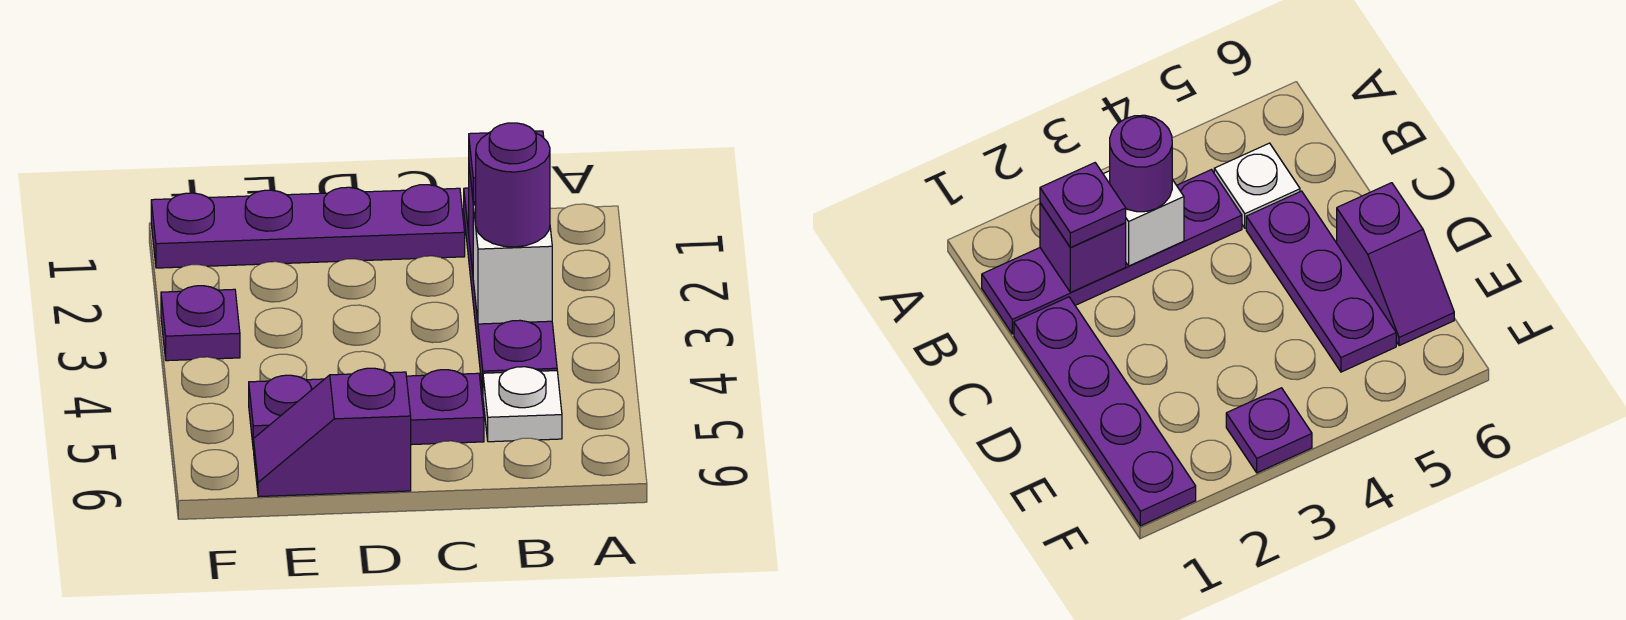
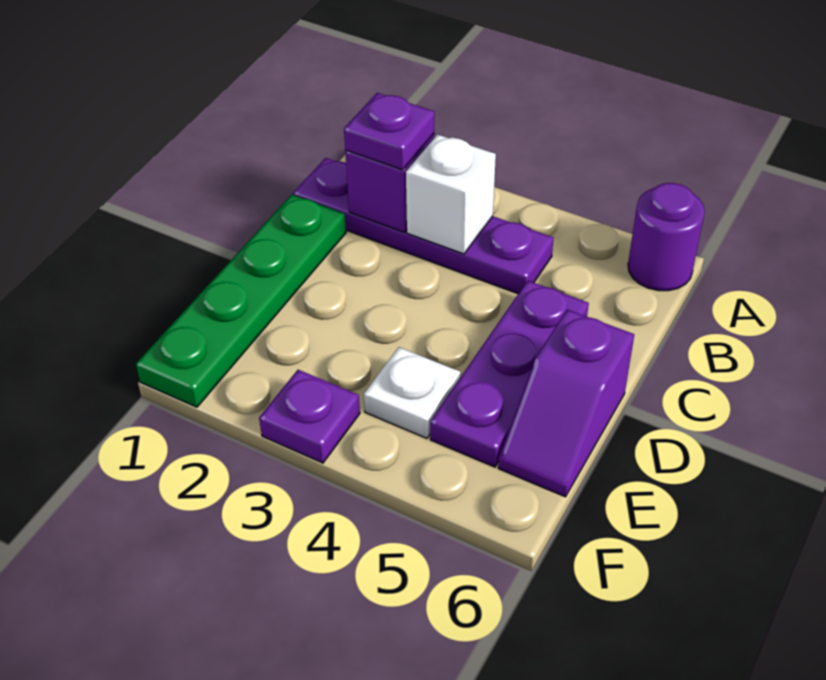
purple 1x1 round brick [476,123,550,247] -> purple 1x1 round brick moved to [628,183,705,291]
white 1x1 plate [483,367,562,442] -> white 1x1 plate moved to [364,347,461,438]
purple 1x4 plate [151,185,465,268] -> green 1x4 plate [136,195,346,407]

